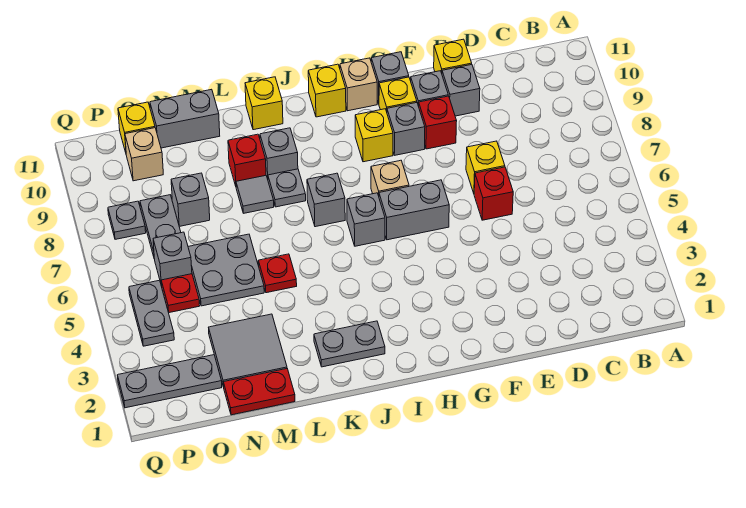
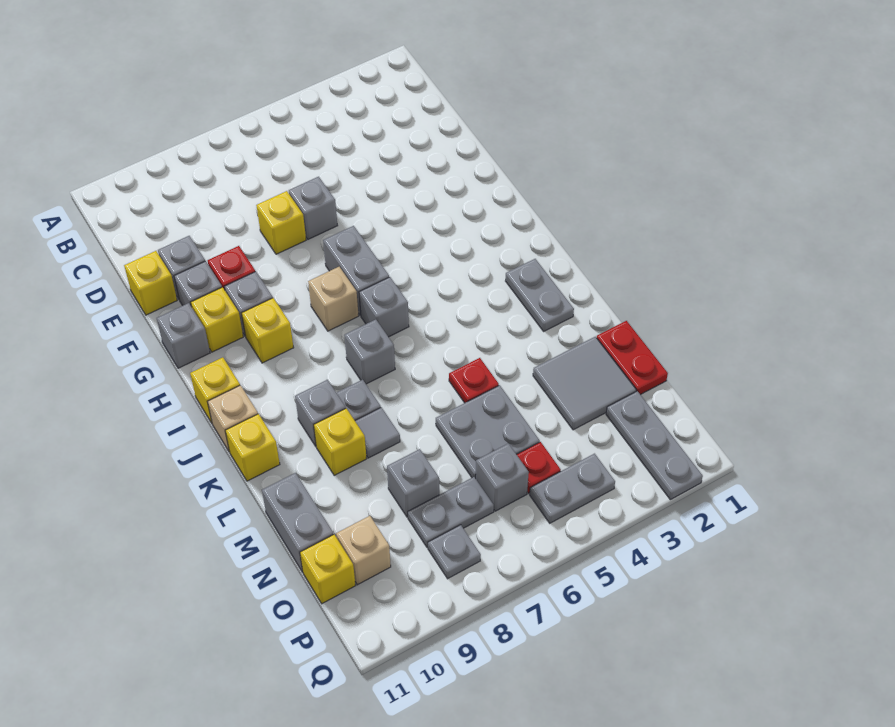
red 1x1 brick [474,167,513,220] -> grey 1x1 brick [289,177,338,239]
tan 1x1 brick [340,58,377,111] -> tan 1x1 brick moved to [208,385,258,452]
red 1x1 brick [228,134,266,186] -> yellow 1x1 brick [314,408,367,475]

